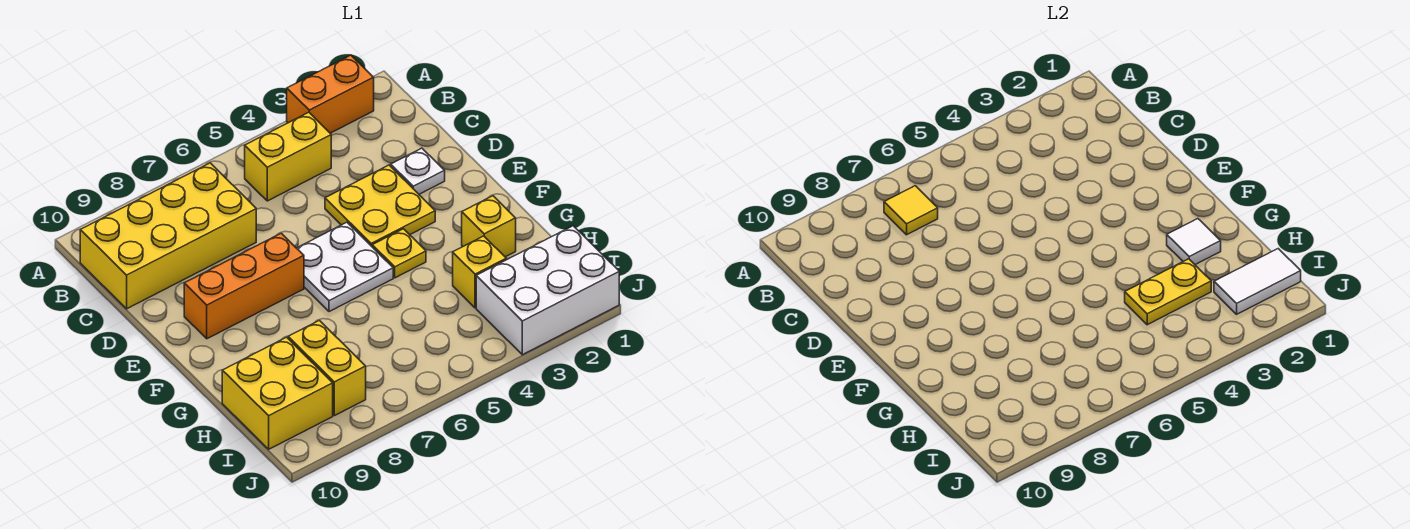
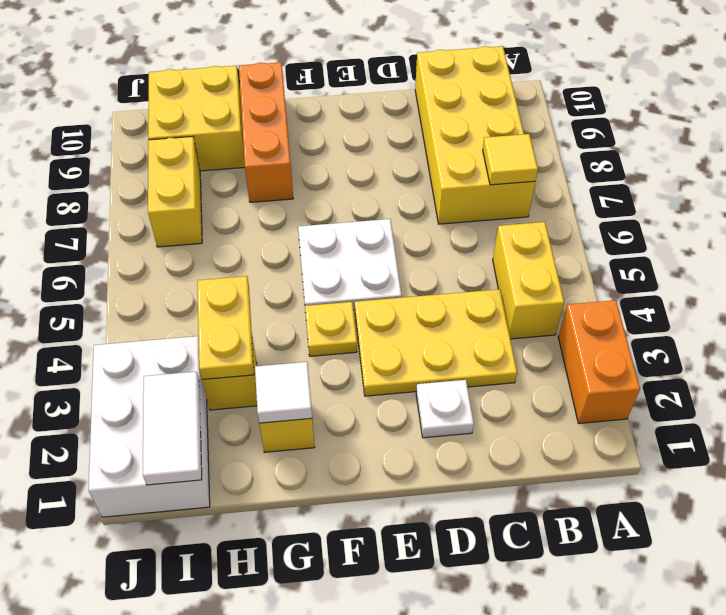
yellow 2x2 plate [325,165,435,246] -> yellow 2x3 plate [355,289,517,396]
orange 1x3 brick [184,233,304,339] -> orange 1x3 brick moved to [239,62,293,202]
yellow 1x2 brick [288,320,366,416] -> yellow 1x2 brick turned to [148,137,202,247]

